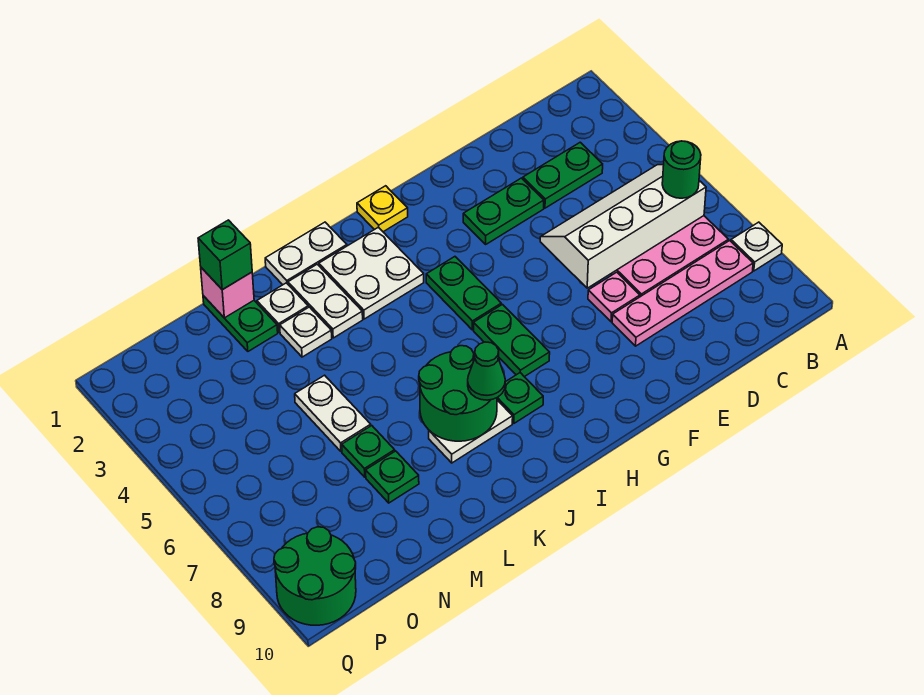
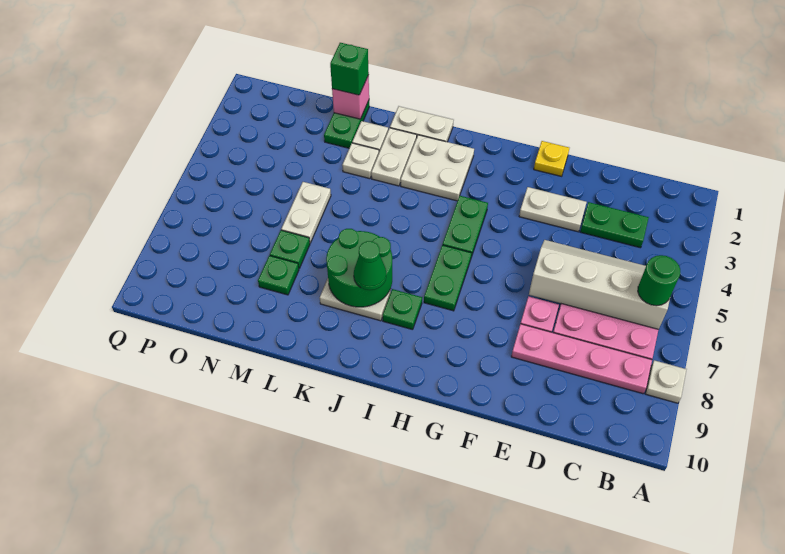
green 1x2 plate [463,178,544,244] -> white 1x2 plate [519,187,587,232]
yellow 1x1 plate [357,186,408,232] -> yellow 1x1 plate moved to [534,141,569,176]
green 2x2 round brick [274,527,356,625] -> none

